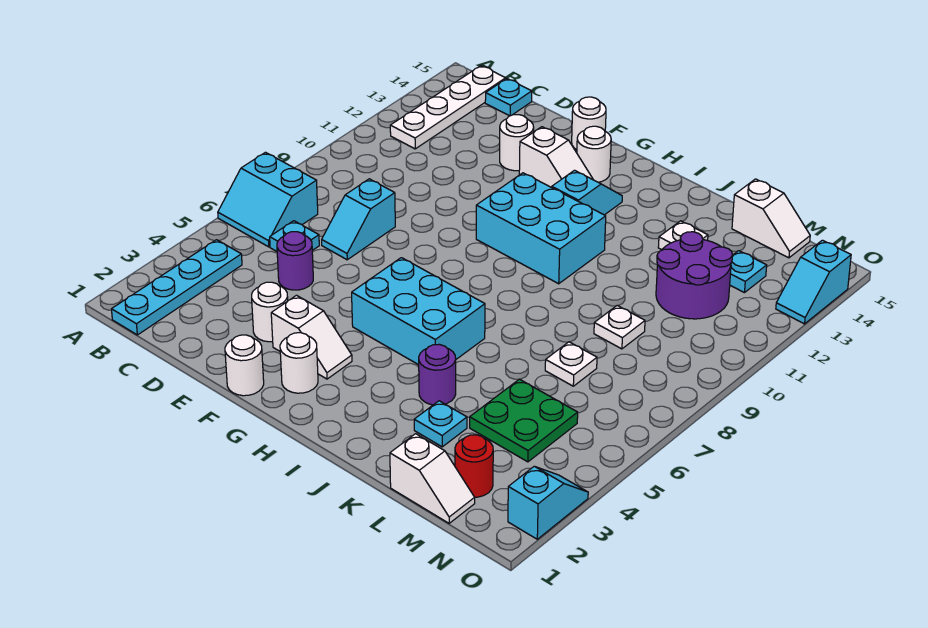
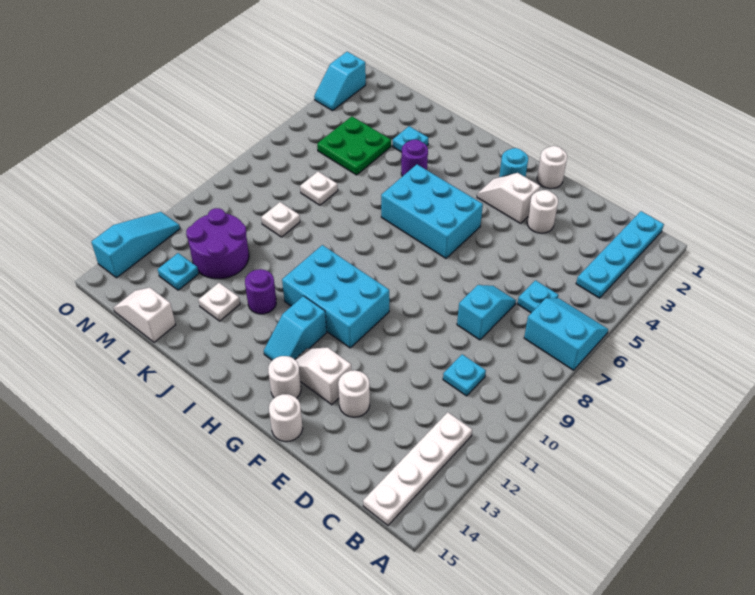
cyan 1x1 plate [485,79,532,116] -> cyan 1x1 plate moved to [443,354,486,396]
purple 1x1 round brick [277,232,313,290] -> purple 1x1 round brick moved to [245,269,276,314]
white 1x1 round brick [280,333,318,393] -> cyan 1x1 round brick [499,148,528,177]
white 1x2 slope [390,434,475,523] -> none
red 1x1 round brick [455,435,493,497] -> none
cyan 1x2 slope [776,240,851,324] -> cyan 1x3 slope [91,212,180,278]

